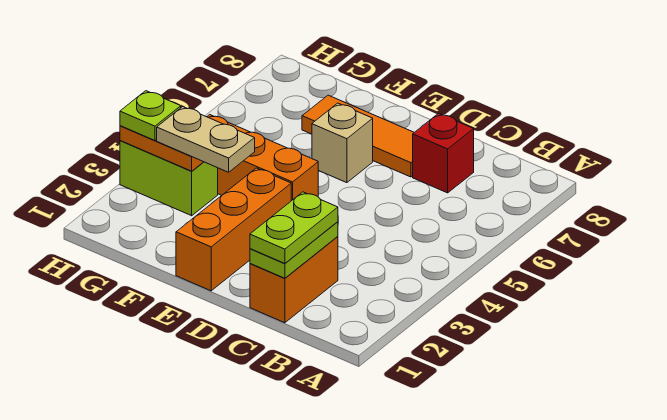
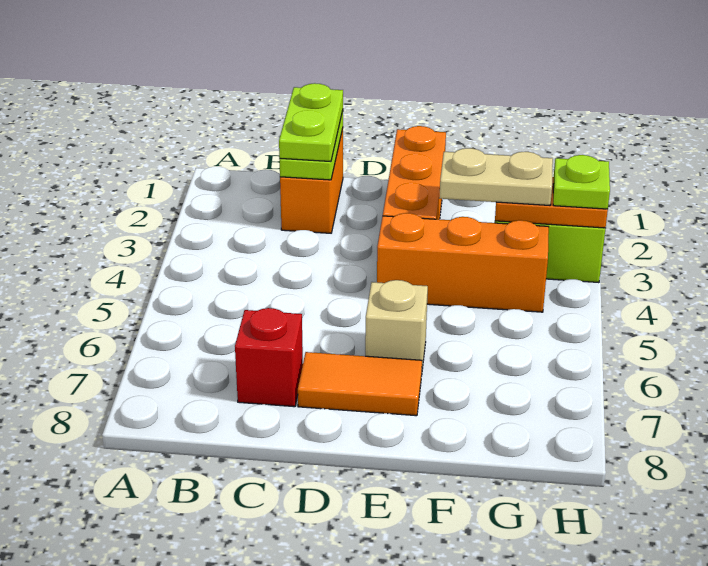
orange 1x3 tile [302,95,414,177] -> orange 1x2 tile [298,352,422,416]

